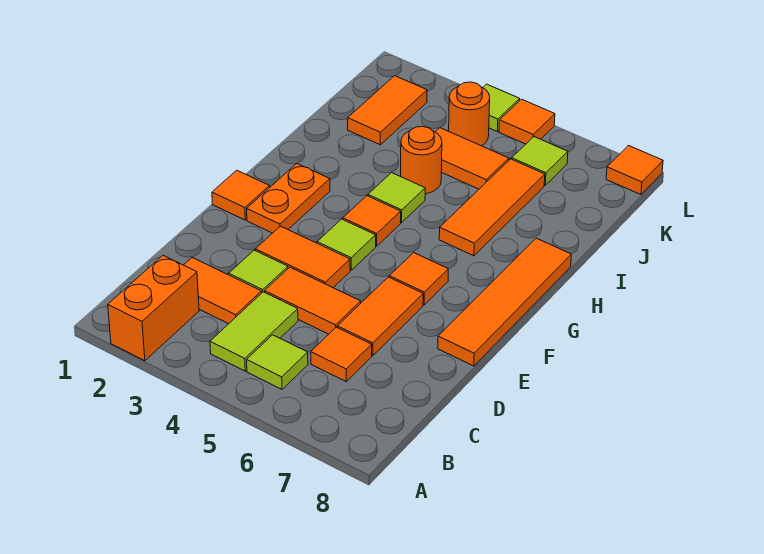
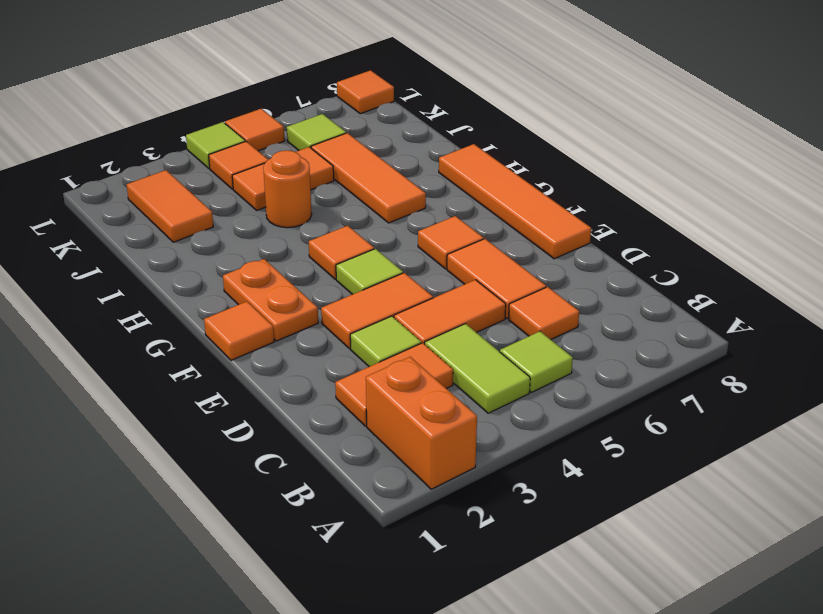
lime 1x1 tile [368,173,425,222] -> none
orange 1x1 round brick [449,82,490,146] -> orange 1x1 tile [209,141,268,189]

